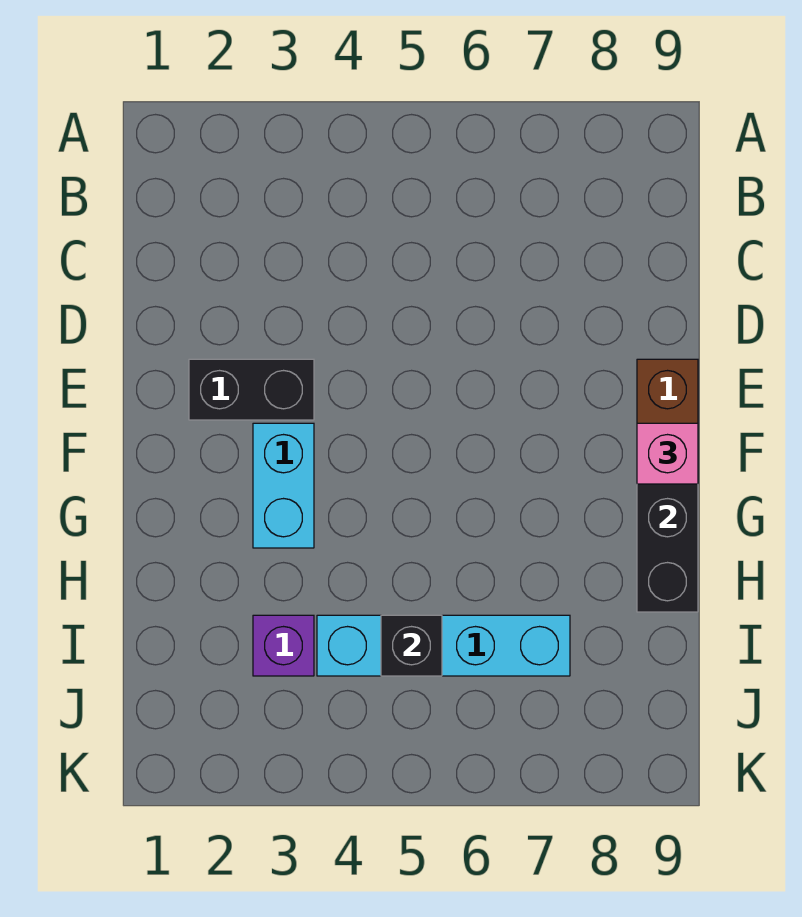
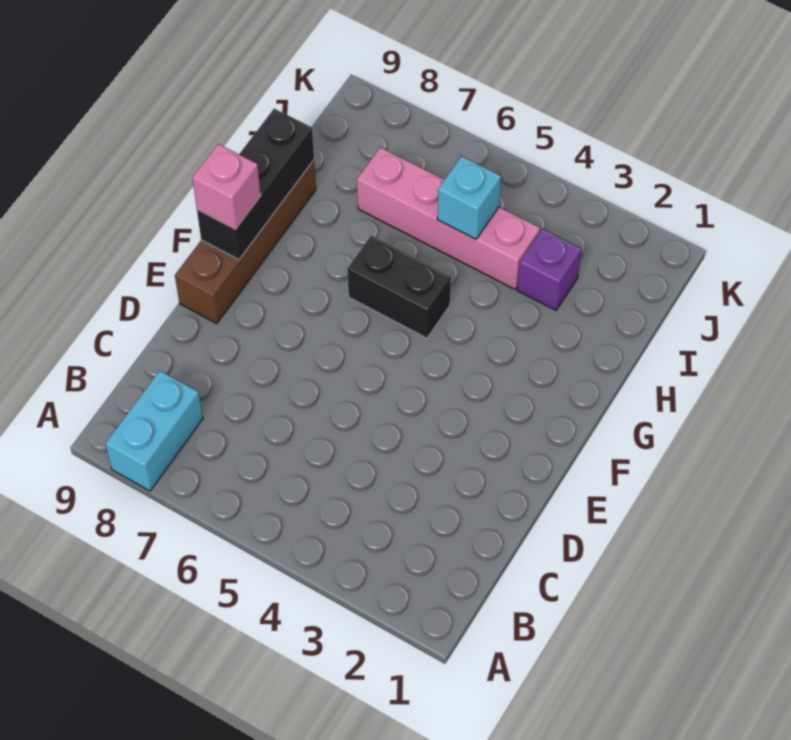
black 1x2 brick [189,359,314,420] -> black 1x2 brick moved to [347,235,451,338]
cyan 1x2 brick [253,423,314,548] -> cyan 1x2 brick moved to [105,371,203,491]
cyan 1x4 brick [317,615,570,676] -> pink 1x4 brick [357,147,540,289]
black 1x1 brick [381,615,442,676] -> cyan 1x1 brick [437,156,501,239]

